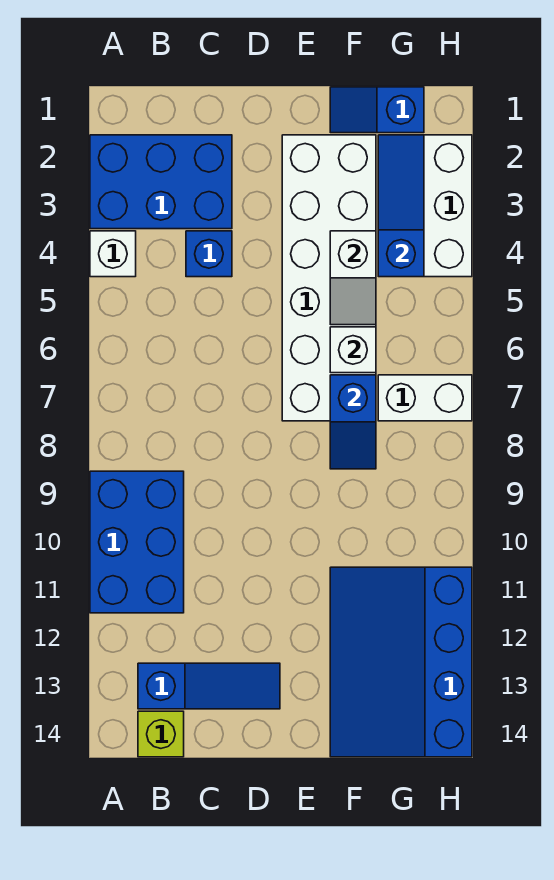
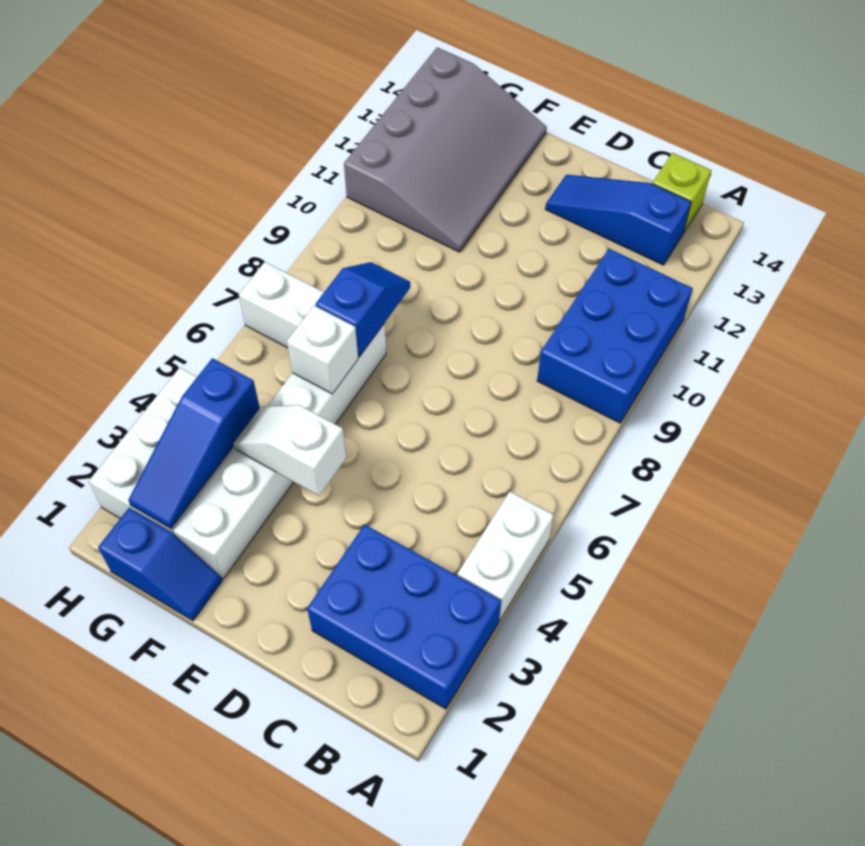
white 1x1 brick [90,231,136,277] -> white 1x2 brick [458,492,554,621]
blue 1x1 brick [186,231,232,277] -> none
white 2x6 brick [282,135,376,421] -> white 1x6 brick [174,323,386,579]
white 1x2 slope [330,231,376,325] -> white 1x2 slope turned to [233,405,346,496]
blue 3x4 slope [330,567,472,757] -> grey 3x4 slope [344,47,547,252]

